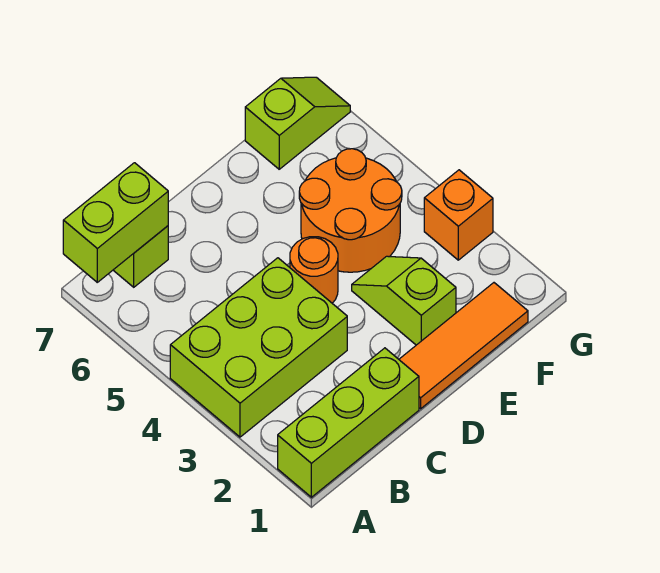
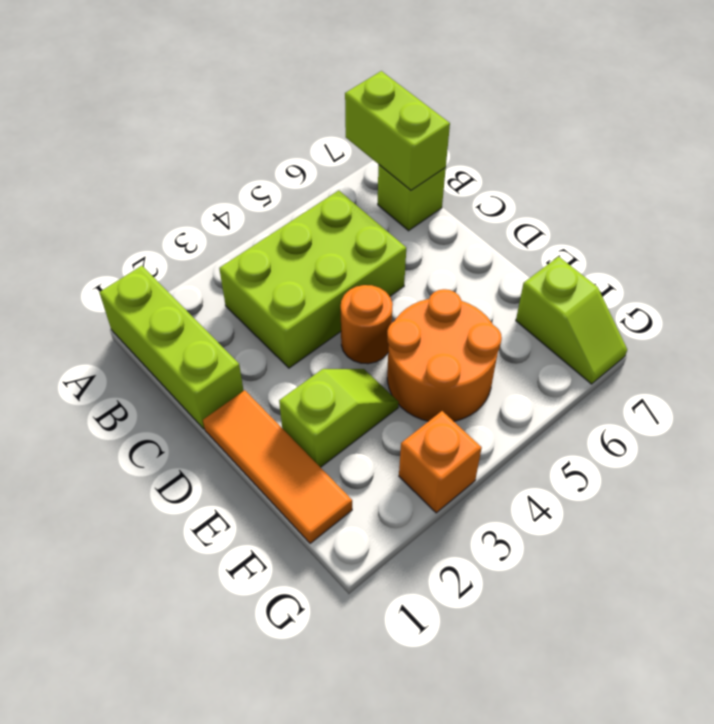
lime 2x3 brick [170,258,347,437] -> lime 2x3 brick turned to [219,190,406,368]

